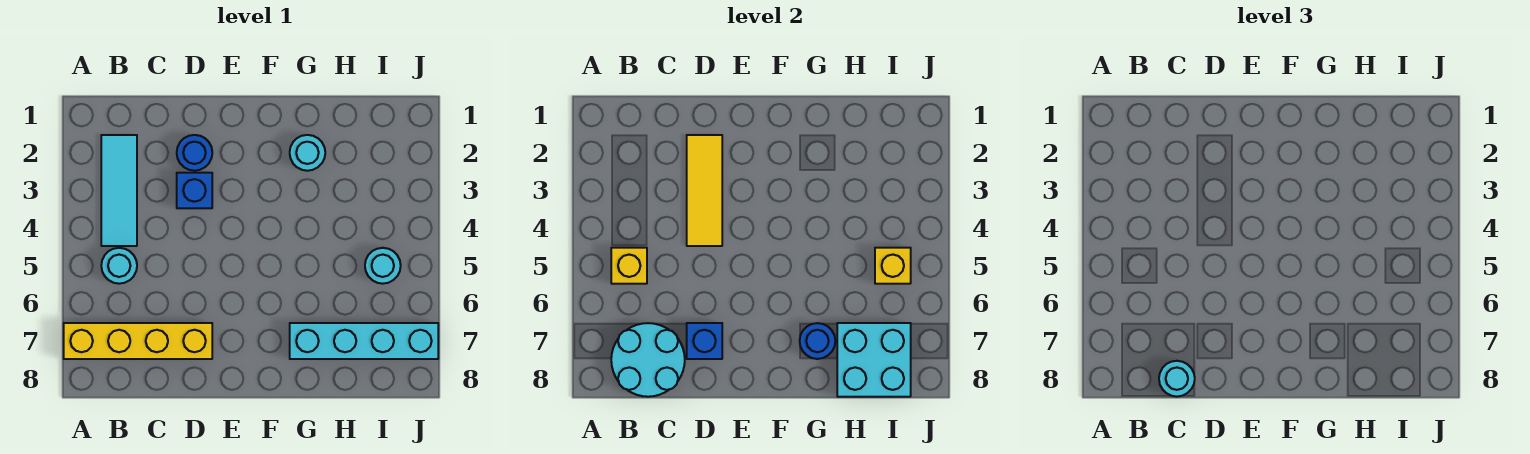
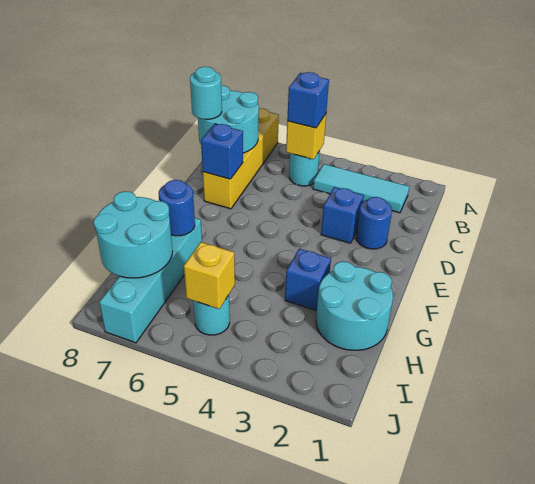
none -> blue 1x1 brick [287,72,329,128]
yellow 1x3 tile [687,135,722,246] -> none
cyan 1x1 round brick [290,135,325,171] -> cyan 2x2 round brick [316,261,393,350]
none -> blue 1x1 brick [285,249,331,311]
cyan 2x2 brick [837,323,911,397] -> cyan 2x2 round brick [93,191,173,278]

